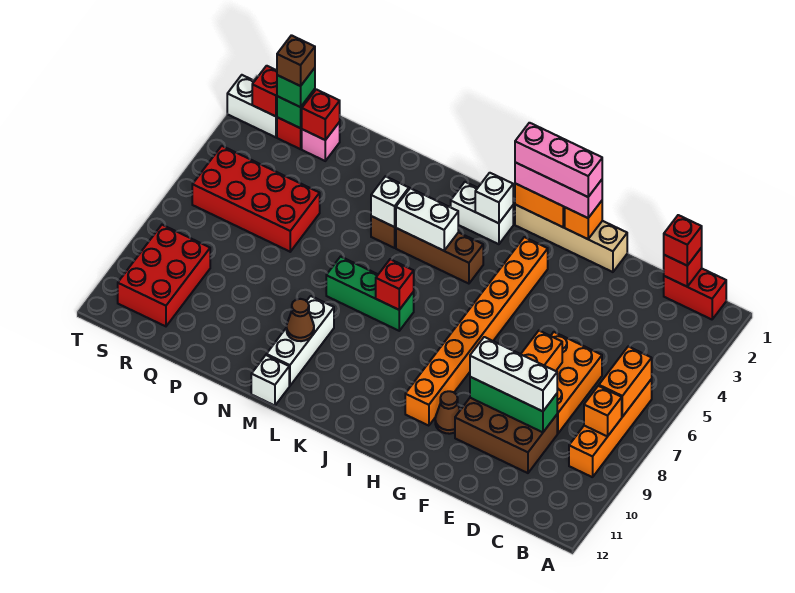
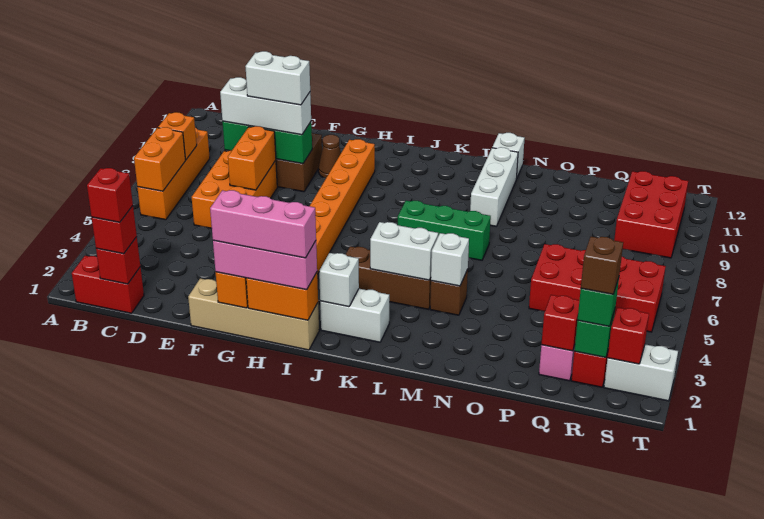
none -> white 1x2 brick [245,51,310,105]
red 1x1 brick [376,259,414,310] -> red 1x1 brick moved to [87,168,133,222]
brown 1x1 cone [287,299,314,341] -> none

